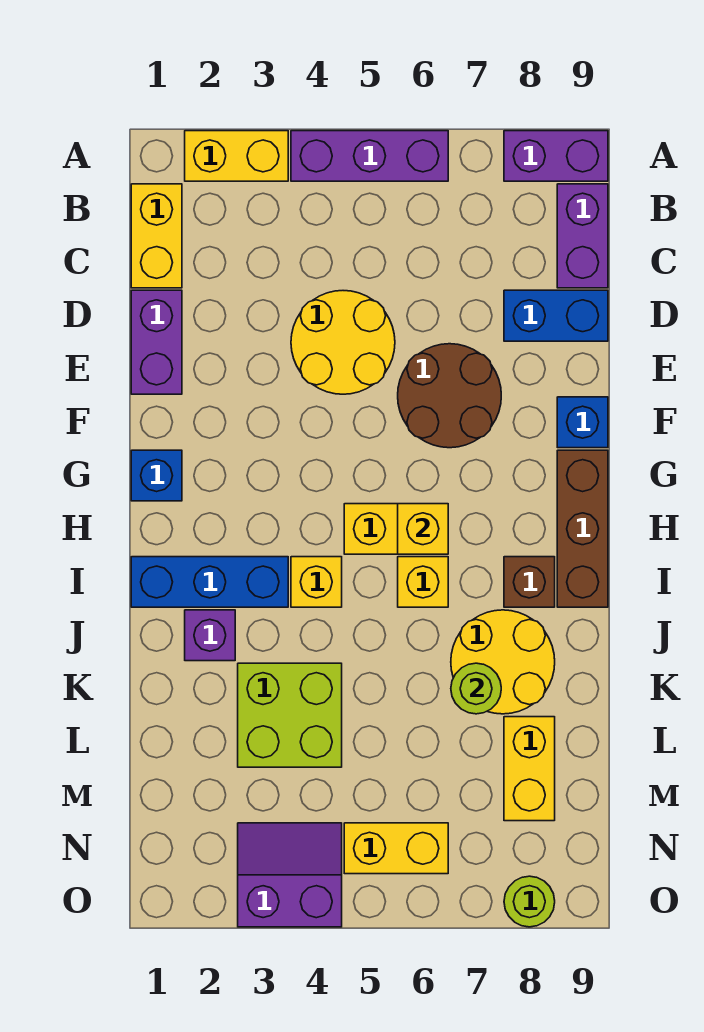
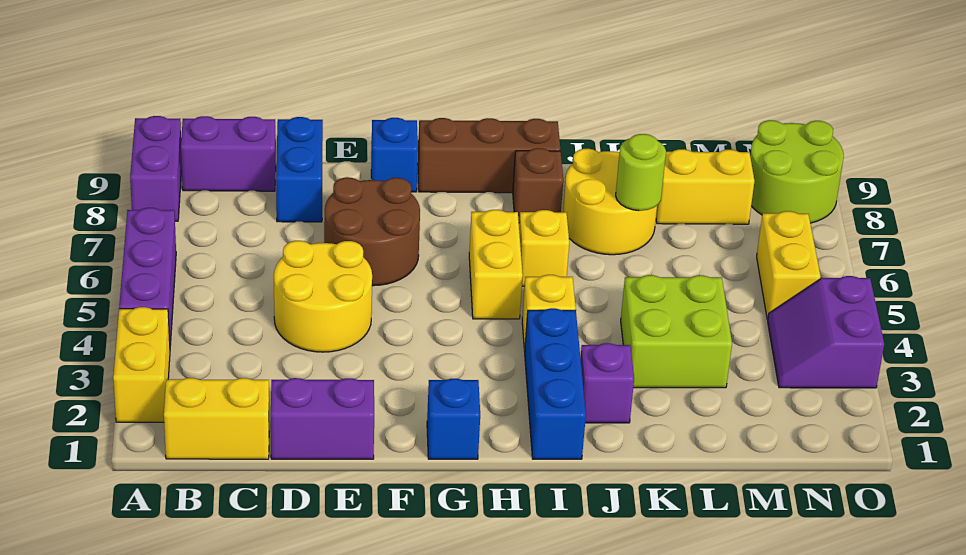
yellow 1x1 brick [398,504,448,554] -> none
lime 1x1 round brick [504,876,555,927] -> lime 2x2 round brick [750,120,844,223]

